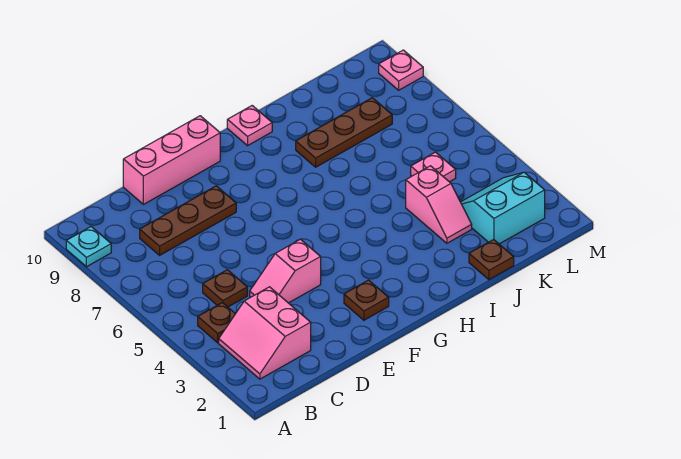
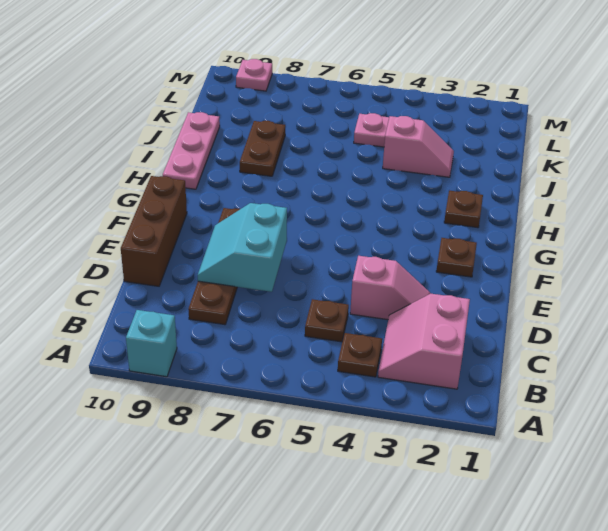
cyan 1x1 plate [66,227,111,267] -> cyan 1x1 brick [126,310,177,377]
pink 2x2 slope [219,287,311,379] -> pink 2x2 slope turned to [378,294,470,389]
brown 1x3 plate [140,186,236,255] -> brown 1x4 plate [188,208,240,325]
pink 1x2 slope [250,239,321,303] -> pink 1x2 slope turned to [350,256,431,320]
pink 1x3 brick [123,116,220,204] -> brown 1x3 brick [121,176,187,286]
pink 1x1 plate [227,106,272,146] -> pink 1x3 plate [163,112,220,189]
brown 1x3 plate [296,98,392,167] -> brown 1x2 plate [240,121,285,176]
brown 1x1 plate [469,239,514,280] -> brown 1x1 plate moved to [444,191,483,228]
cyan 2x2 slope [461,172,545,244] -> cyan 2x2 slope moved to [198,203,287,292]

